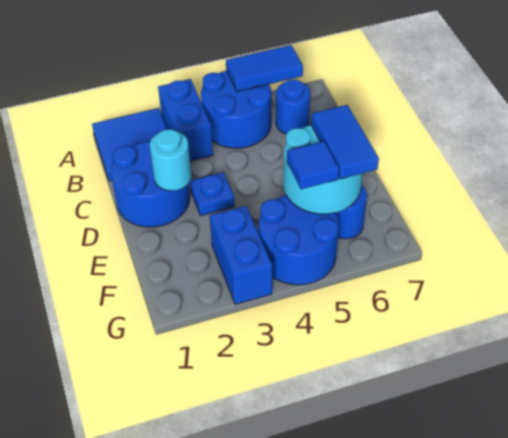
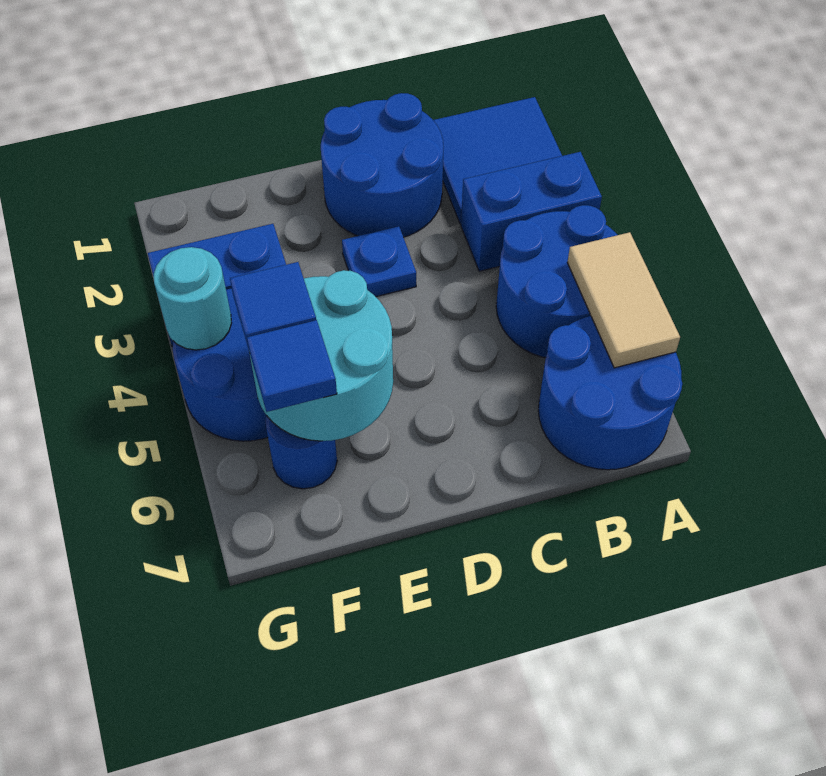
blue 1x2 tile [226,45,303,92] -> tan 1x2 tile [567,232,680,368]
blue 1x1 round brick [276,79,310,134] -> blue 2x2 round brick [538,316,682,470]
cyan 1x1 round brick [150,129,191,191] -> cyan 1x1 round brick moved to [154,247,231,350]
blue 1x2 tile [311,105,379,179] -> blue 1x1 tile [247,320,337,412]

